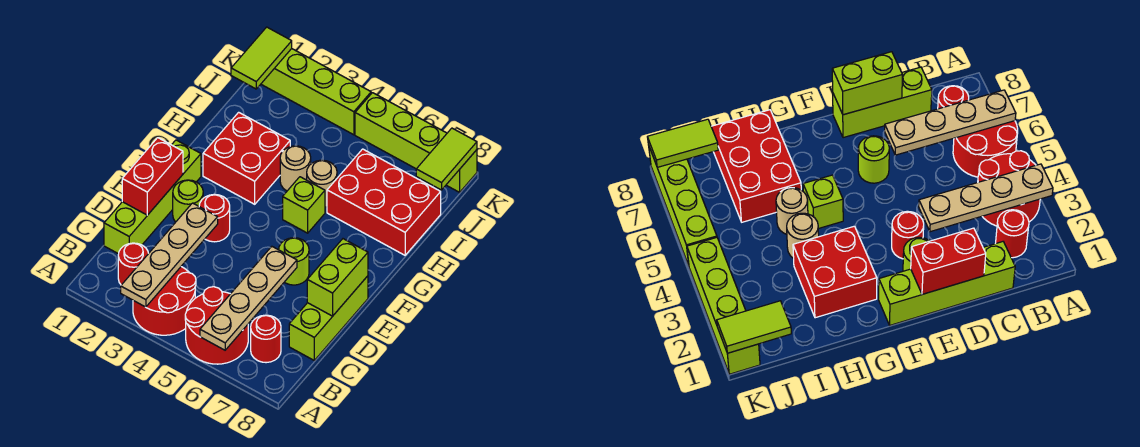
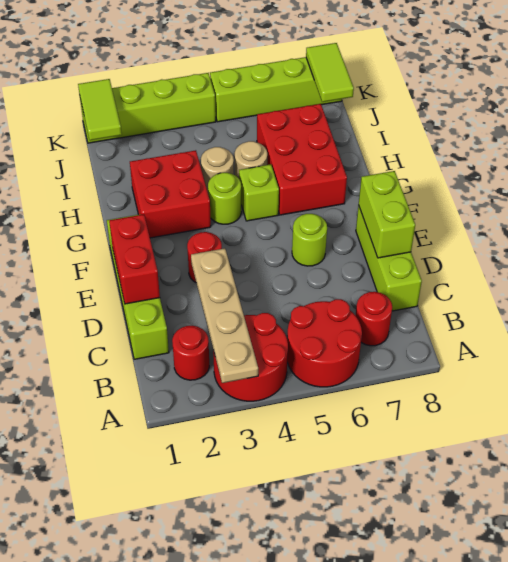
tan 1x4 plate [200,247,297,350] -> none
lime 1x1 round brick [173,180,203,222] -> lime 1x1 round brick moved to [208,173,241,224]
red 2x3 brick [327,149,441,255] -> red 2x3 brick turned to [257,104,347,215]

